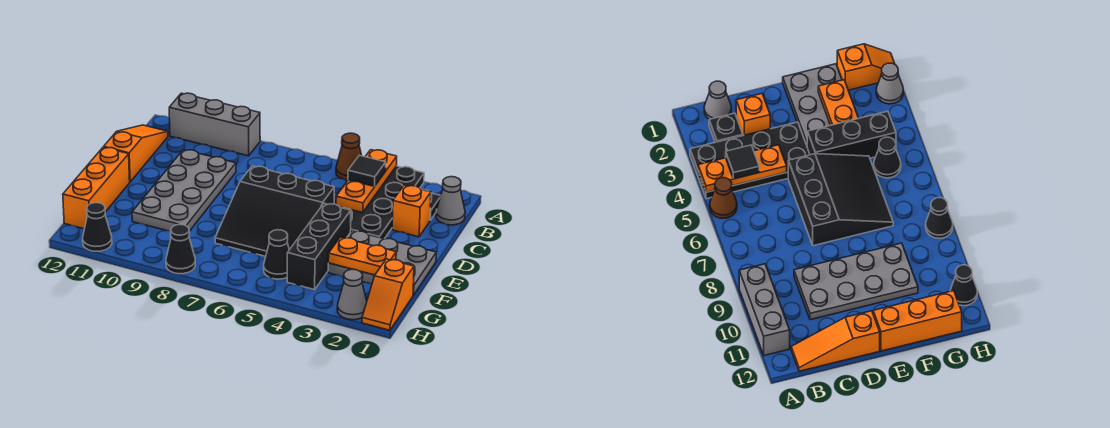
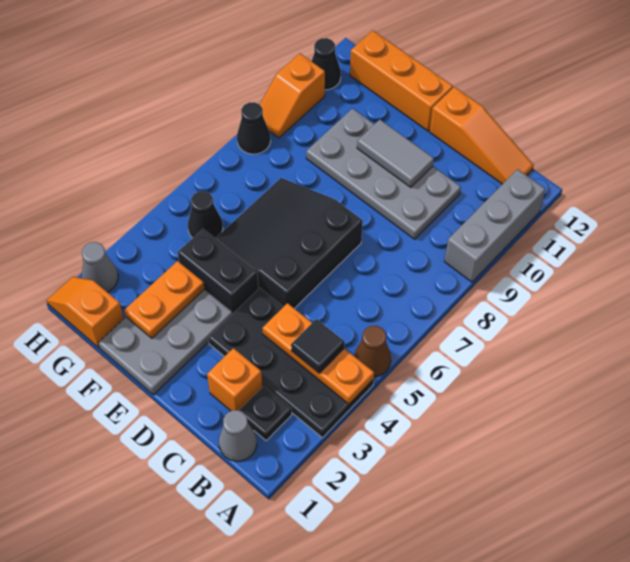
none -> grey 1x2 tile [357,120,434,187]
black 1x3 brick [287,203,351,290] -> black 1x2 brick [178,229,259,314]
none -> orange 1x2 slope [260,53,325,138]

